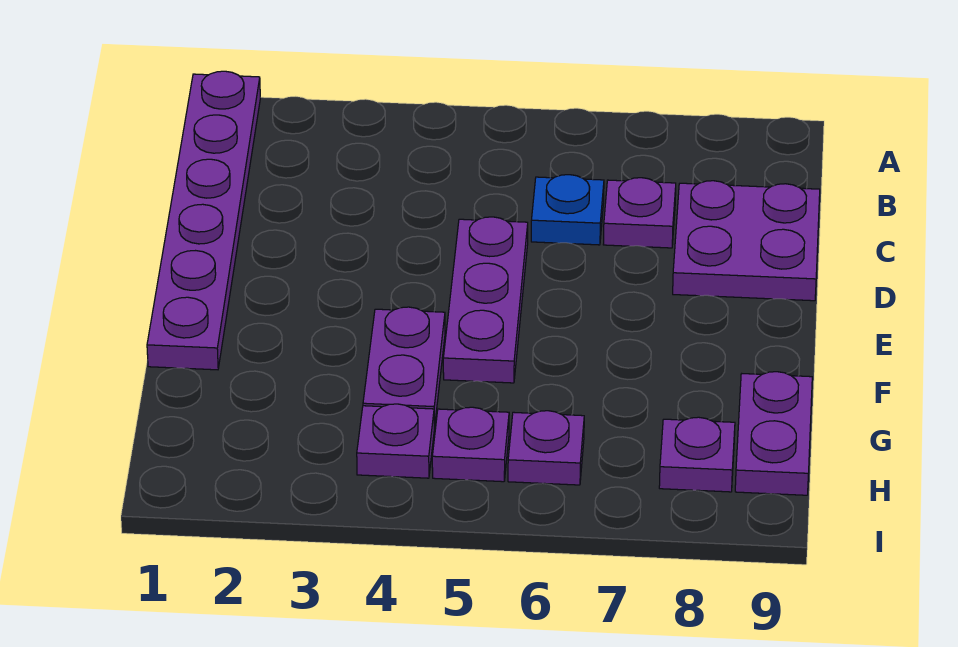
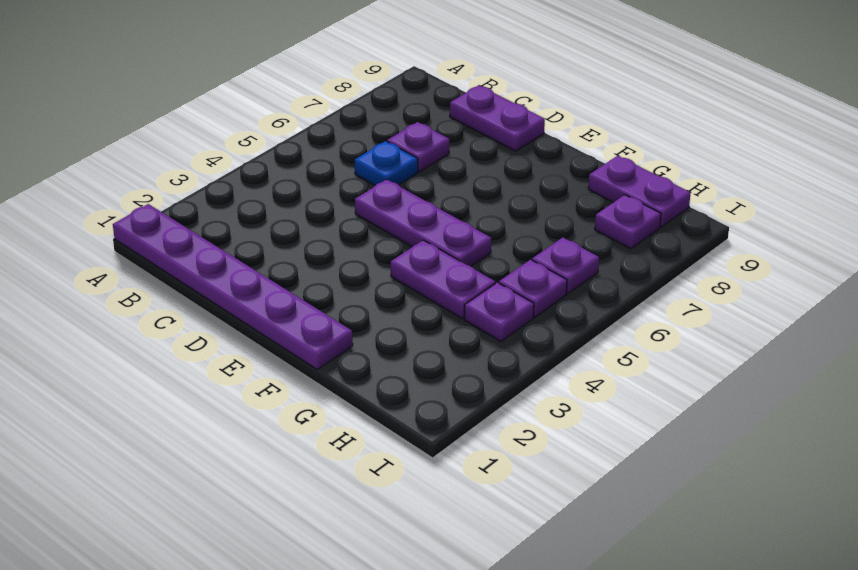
purple 2x2 plate [673,181,820,301] -> purple 1x2 plate [450,85,545,151]

